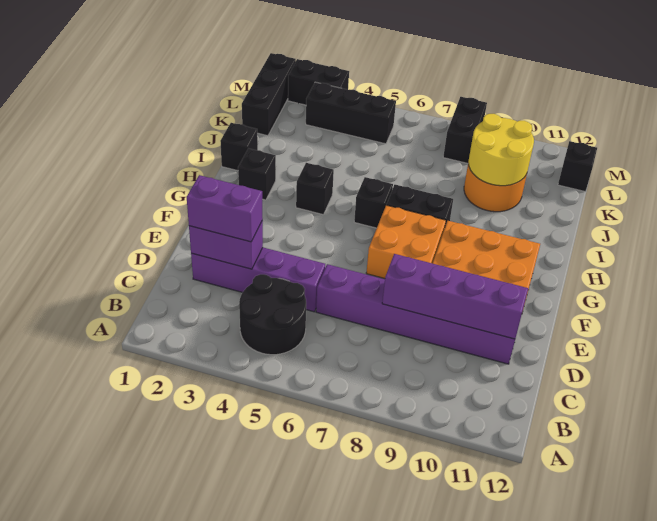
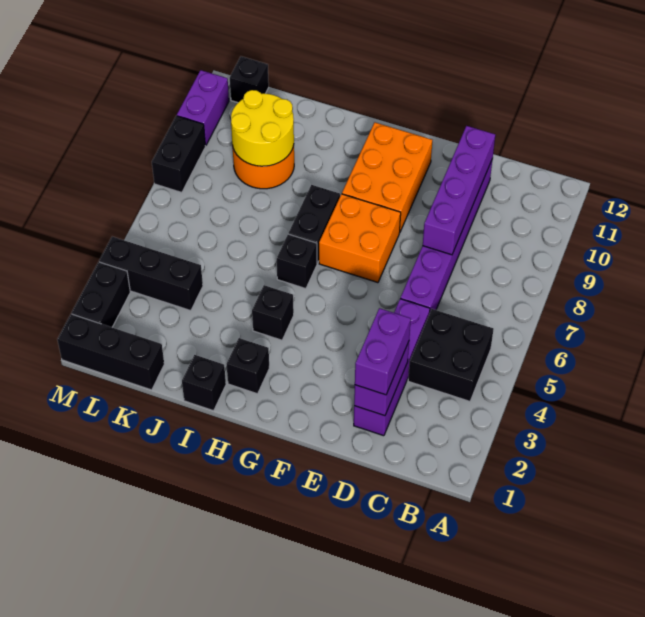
black 2x2 round brick [239,274,306,355] -> black 2x2 brick [408,309,493,401]
black 1x3 brick [306,82,396,144] -> black 1x3 brick turned to [99,237,203,311]
black 1x2 brick [443,97,487,163] -> black 1x2 brick turned to [152,116,206,193]
none -> purple 1x2 brick [177,70,229,145]

